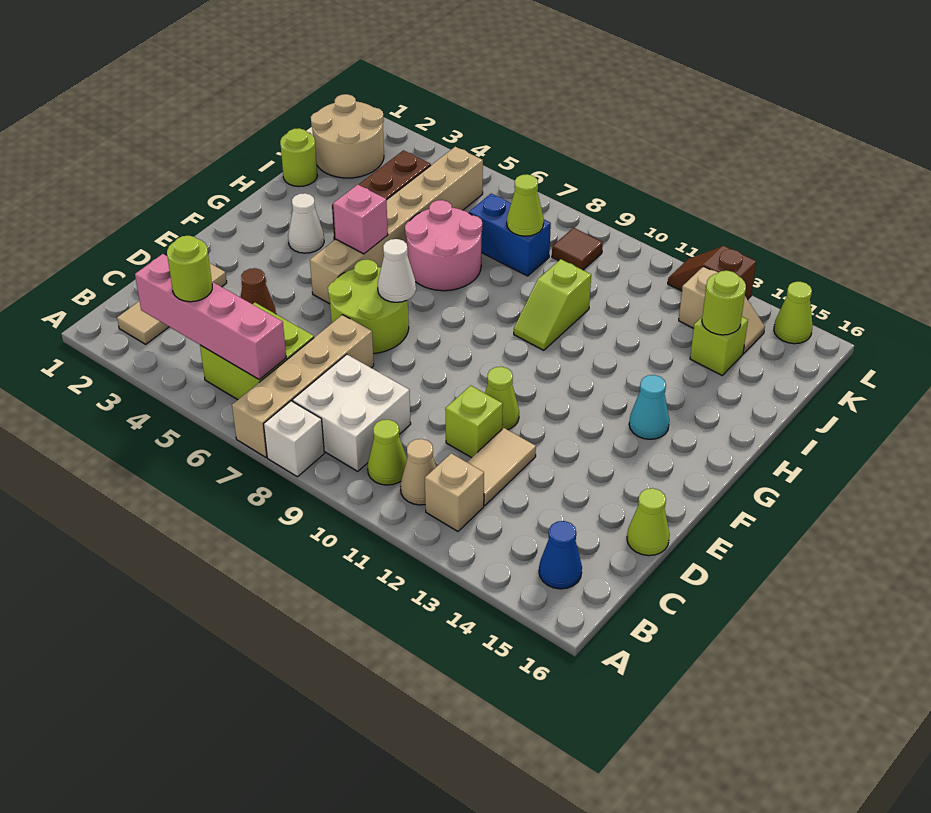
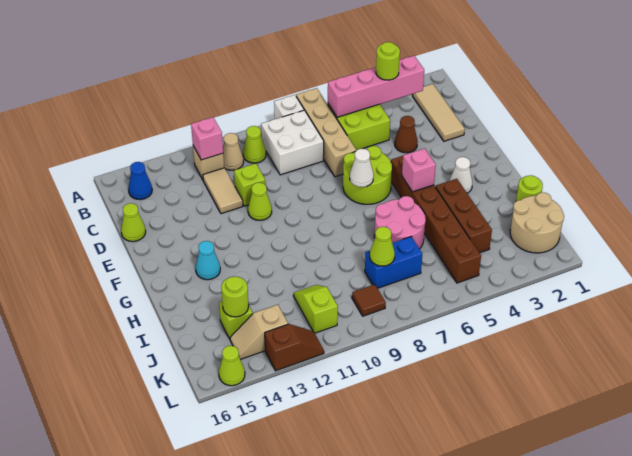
none -> pink 1x1 brick [191,117,223,160]
tan 1x6 brick [310,147,483,304] -> brown 1x6 brick [391,156,481,283]
lime 1x2 slope [514,259,591,350] -> lime 1x2 slope moved to [294,285,338,333]

